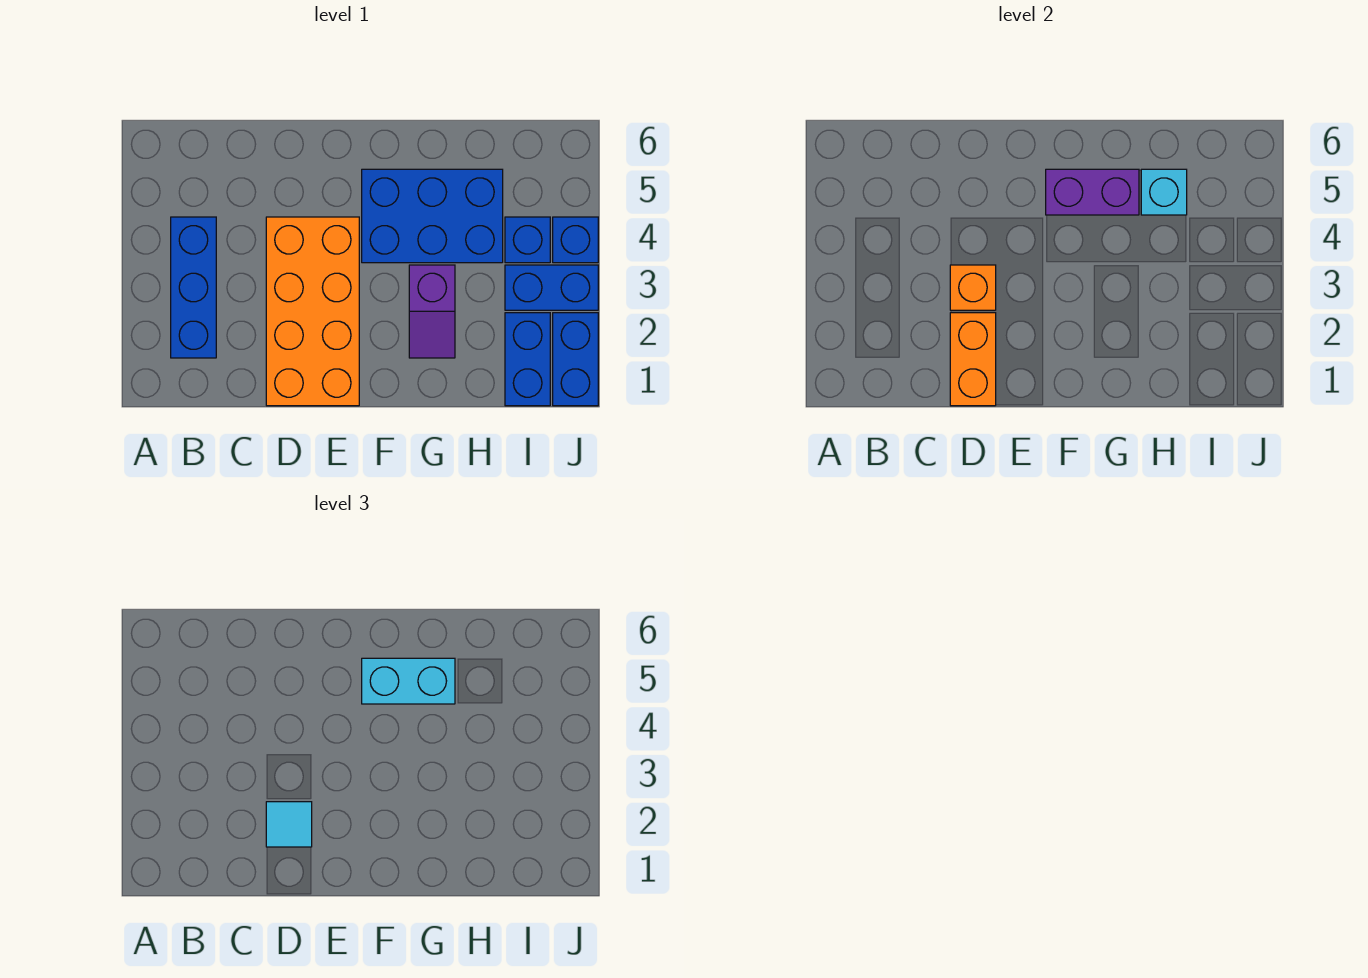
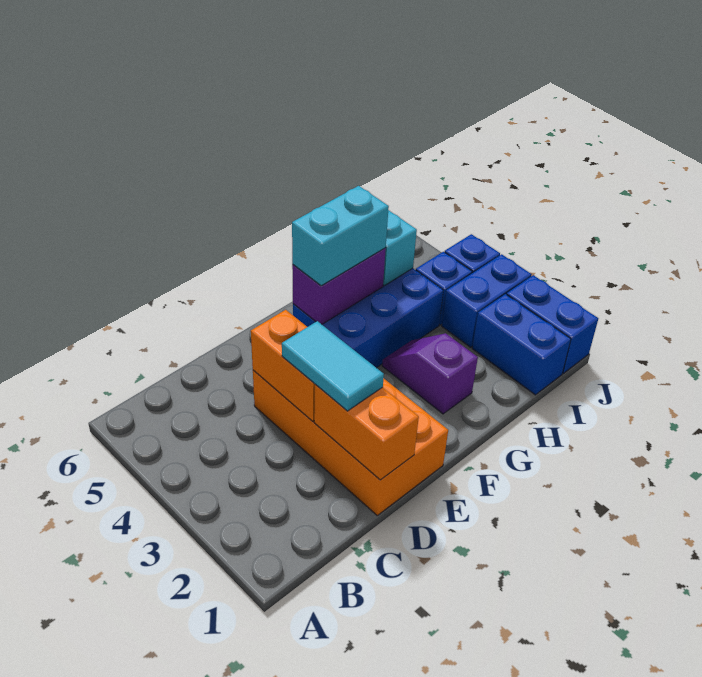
blue 1x3 brick [171,217,216,358] -> none
cyan 1x1 tile [266,802,312,847] -> cyan 1x2 tile [282,321,384,411]
orange 1x1 brick [950,265,996,310] -> orange 1x2 brick [251,310,315,421]
purple 1x2 slope [409,265,455,358] -> purple 1x2 slope turned to [382,333,478,414]

